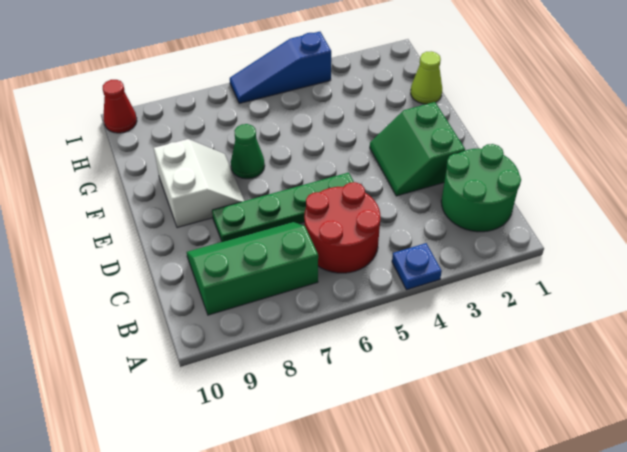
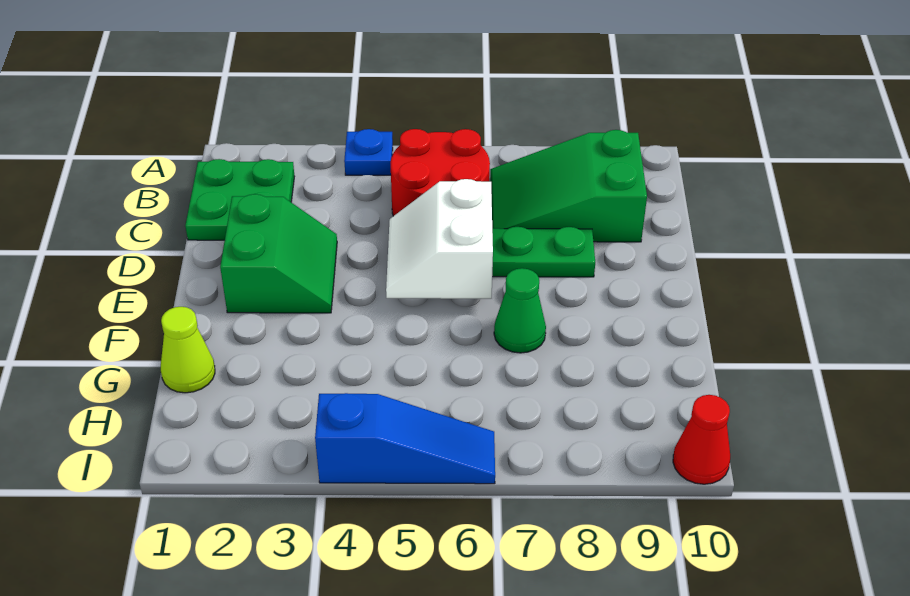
green 2x2 round brick [441,144,521,232] -> green 2x2 plate [185,159,294,240]
green 2x3 slope [187,222,318,315] -> green 2x3 slope turned to [490,130,647,242]
white 2x2 slope [154,139,244,228] -> white 2x2 slope moved to [386,179,493,299]

